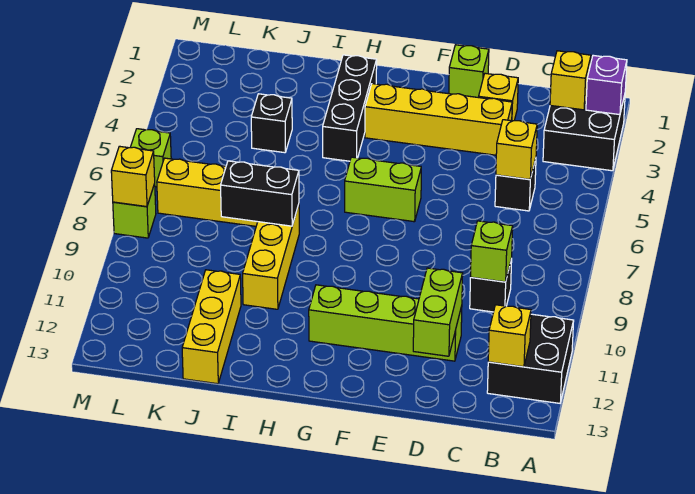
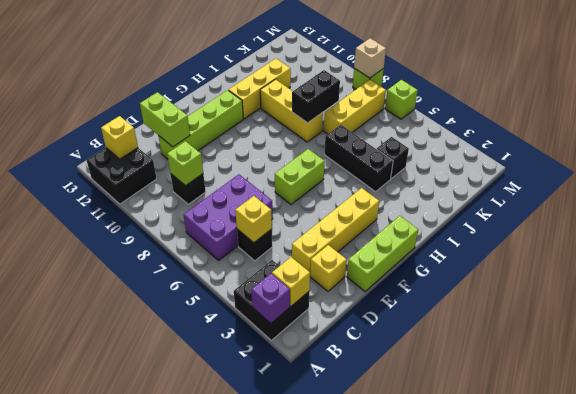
none -> purple 2x3 brick [184,174,273,260]
lime 1x1 brick [449,45,489,98] -> lime 1x3 brick [347,216,418,292]
black 1x3 brick [323,55,377,161] -> black 1x3 brick moved to [324,125,393,192]
yellow 1x3 brick [182,270,241,384] -> yellow 1x3 brick turned to [228,59,291,119]
yellow 1x1 brick [111,146,155,207] -> tan 1x1 brick [354,38,386,78]

